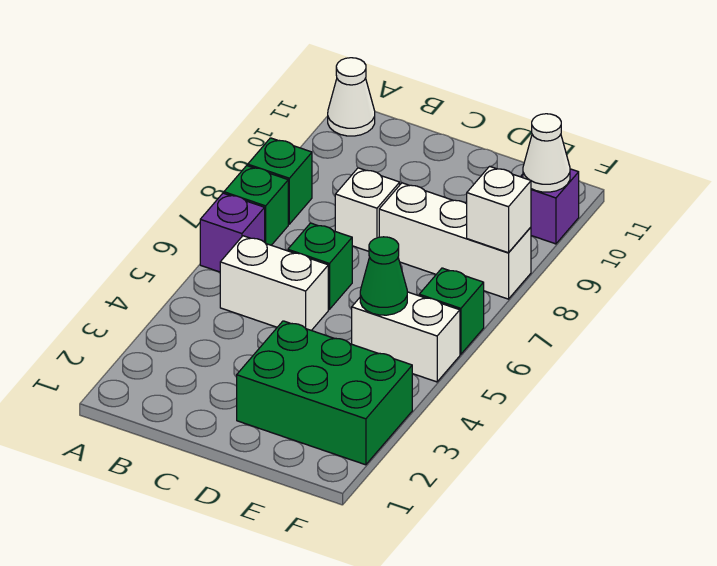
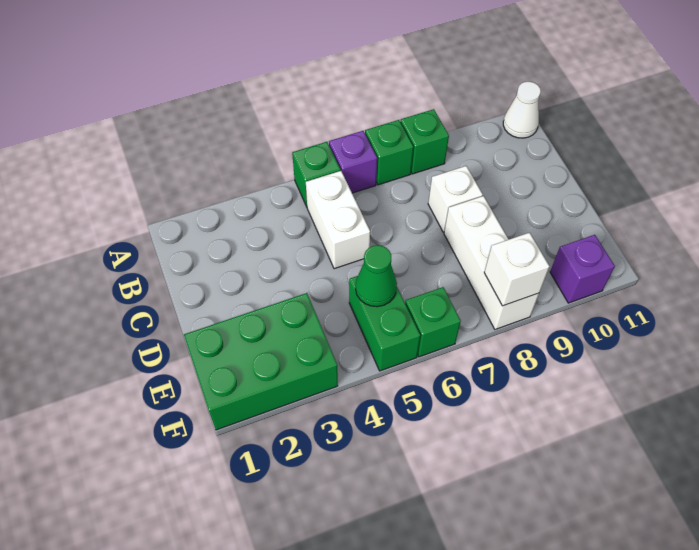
green 1x1 brick [288,223,352,309] -> green 1x1 brick moved to [292,142,341,207]
green 2x3 brick [237,321,412,465] -> green 2x3 brick turned to [184,293,338,430]
white 1x2 brick [352,292,460,382] -> green 1x2 brick [349,276,420,371]
white 1x1 cone [523,114,570,192] -> none

